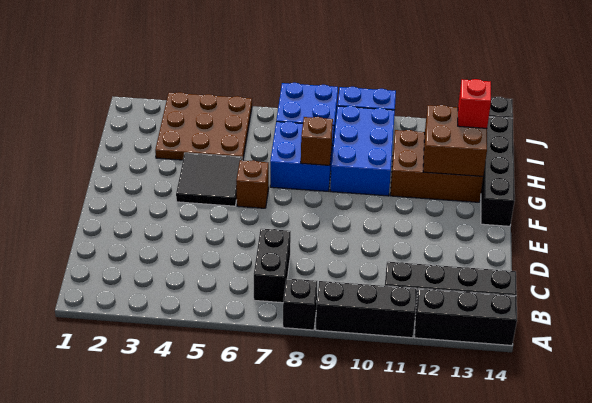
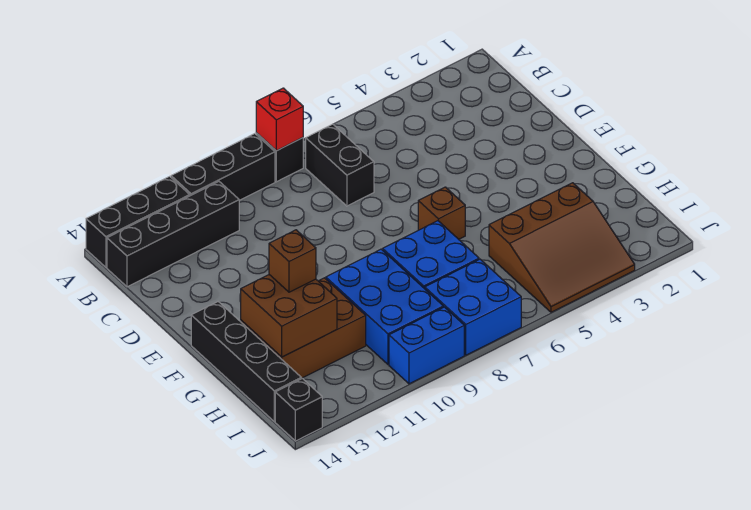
black 2x2 tile [176,153,242,206] -> none
brown 1x1 brick [301,117,333,165] -> brown 1x1 brick moved to [269,230,316,292]
brown 3x3 plate [155,92,252,161] -> brown 3x3 slope [489,183,635,312]
red 1x1 brick [458,79,491,128] -> red 1x1 brick moved to [256,88,303,151]

